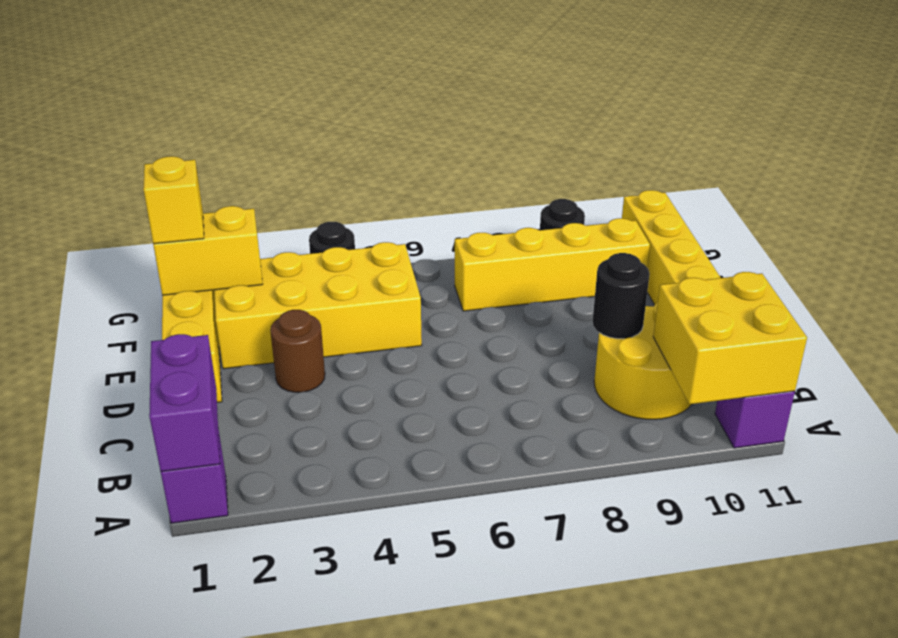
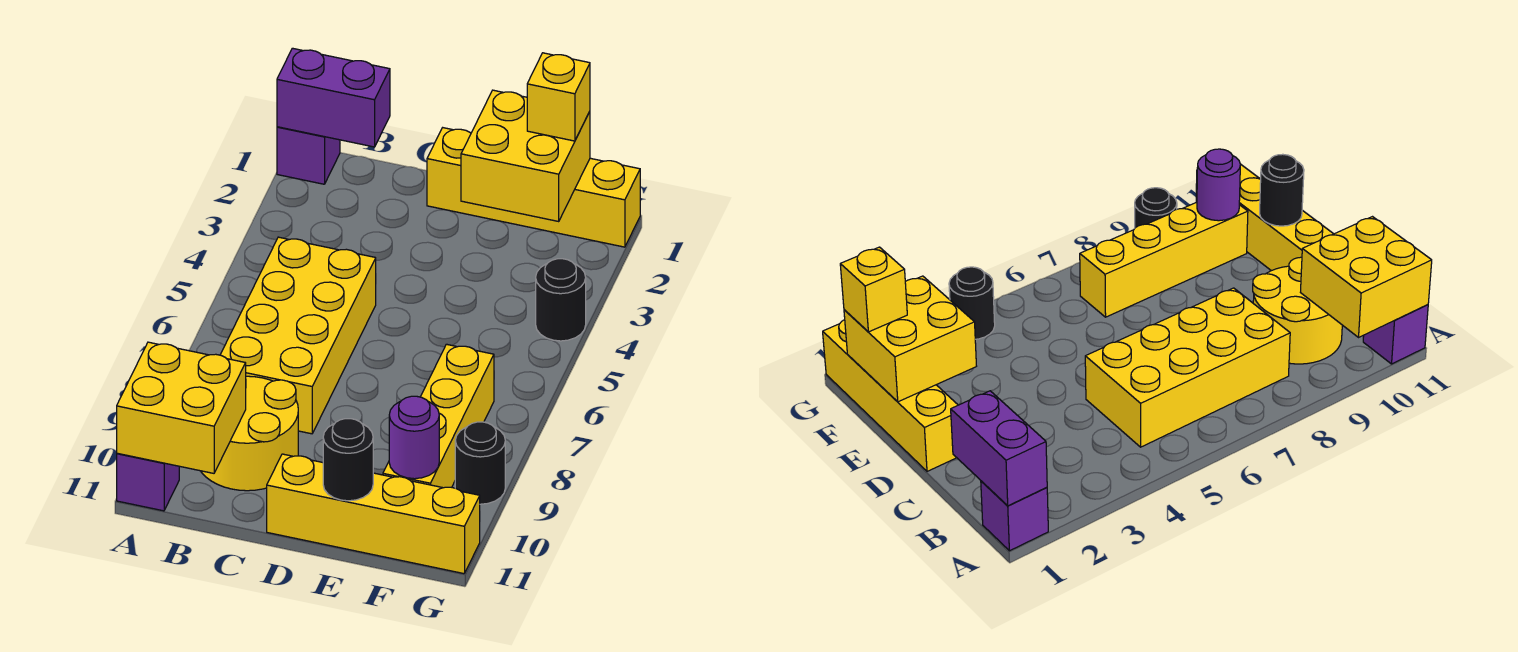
black 1x1 round brick [593,253,650,339] -> black 1x1 round brick moved to [323,419,373,501]
brown 1x1 round brick [270,310,325,392] -> none
yellow 2x4 brick [214,242,422,369] -> yellow 2x4 brick moved to [220,237,376,434]
yellow 1x2 brick [153,206,263,295] -> yellow 2x2 brick [461,90,590,221]
none -> purple 1x1 round brick [389,396,439,479]

